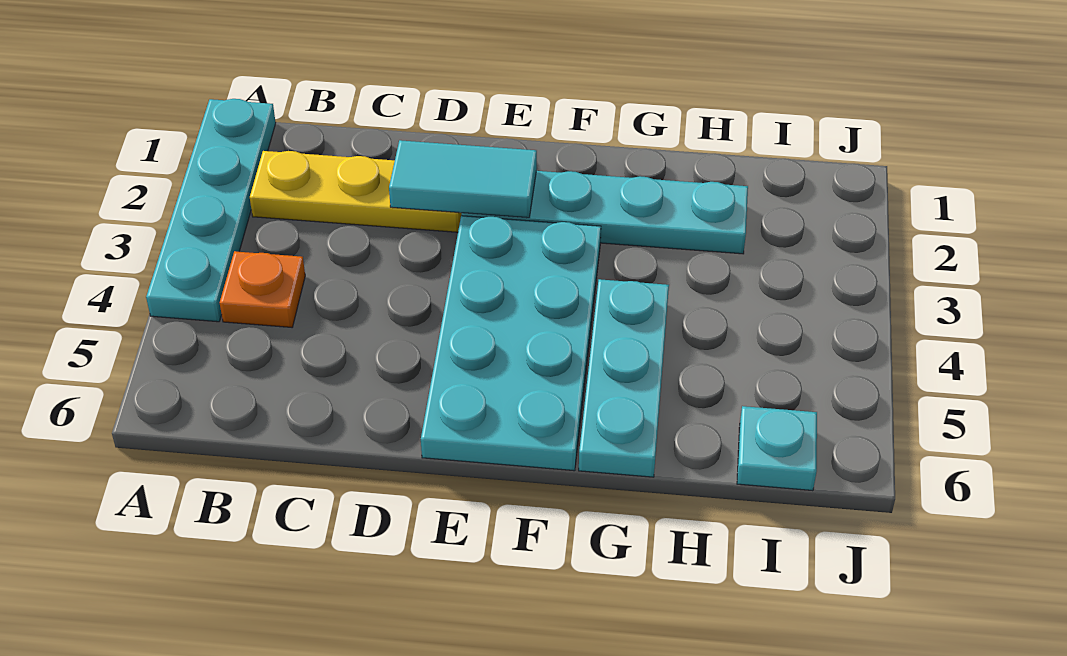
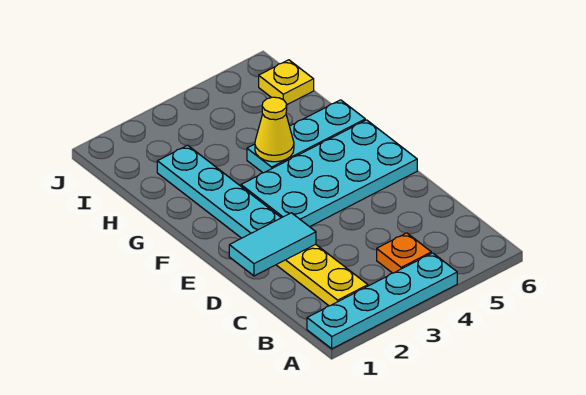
cyan 1x2 tile [389,140,537,218] -> cyan 1x2 tile turned to [229,213,316,276]
none -> yellow 1x1 cone [255,97,294,162]
cyan 1x1 plate [737,406,817,491] -> yellow 1x1 plate [259,60,314,105]

